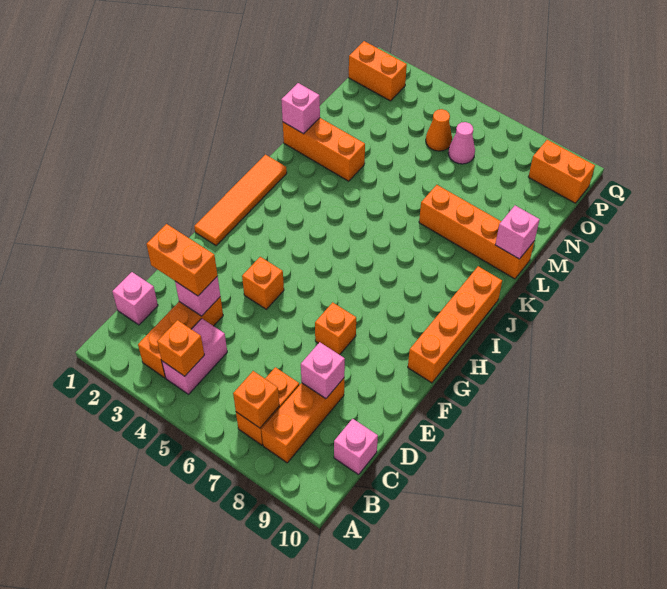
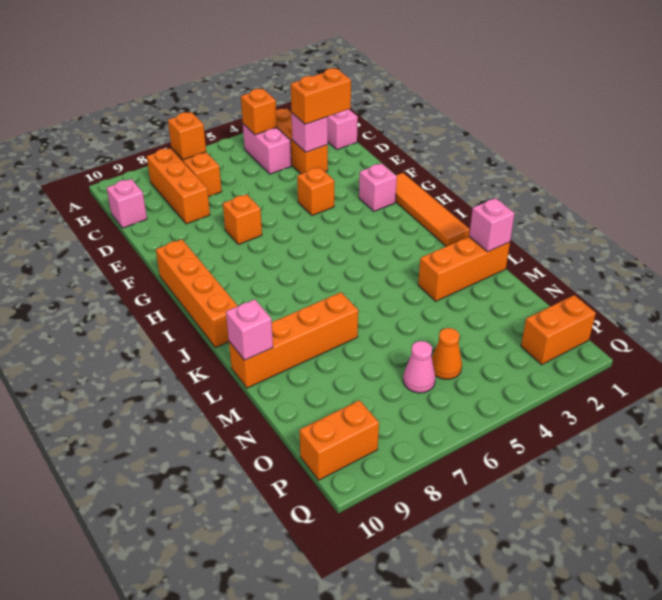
pink 1x1 brick [301,342,345,399] -> pink 1x1 brick moved to [359,163,397,211]

